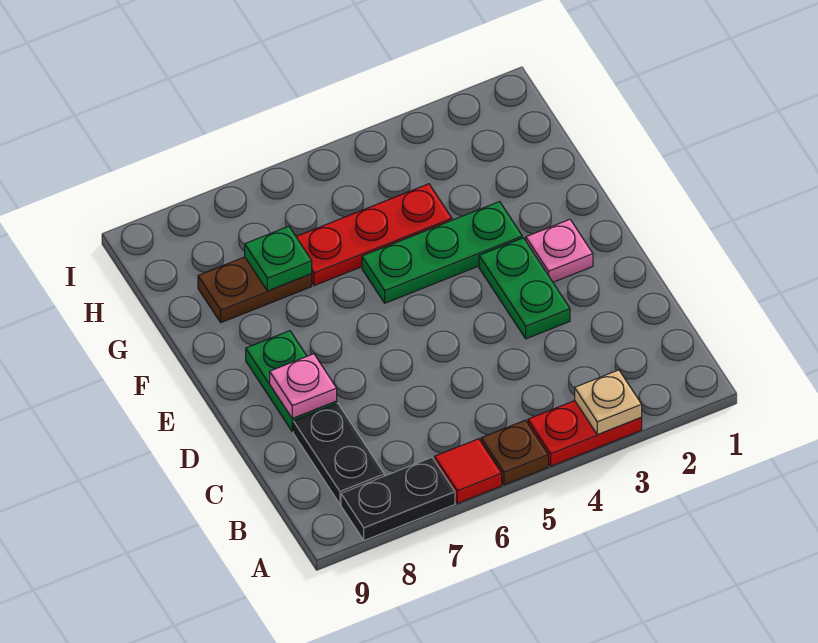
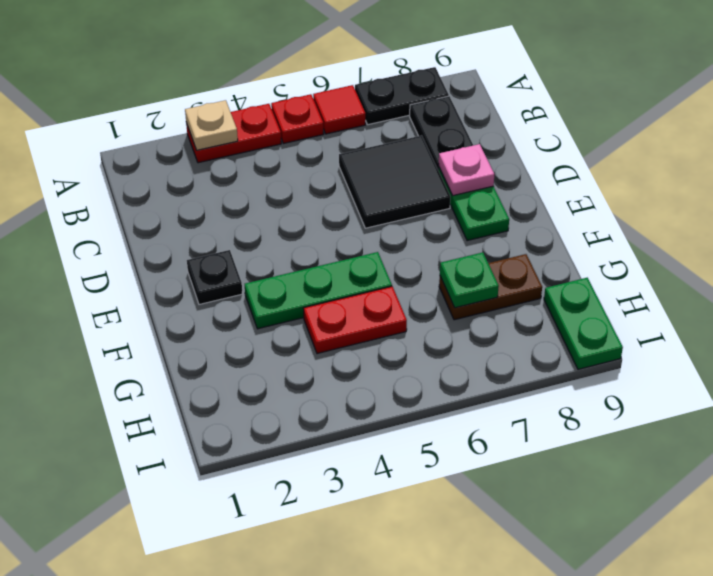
brown 1x1 plate [481,420,548,485] -> red 1x1 plate [271,94,324,144]
none -> black 2x2 tile [339,135,450,228]
green 1x2 plate [479,238,570,339] -> green 1x2 plate moved to [544,278,623,369]
pink 1x1 plate [526,219,593,282] -> black 1x1 plate [187,250,242,304]
red 1x3 plate [296,184,452,286] -> red 1x2 plate [304,287,407,354]

